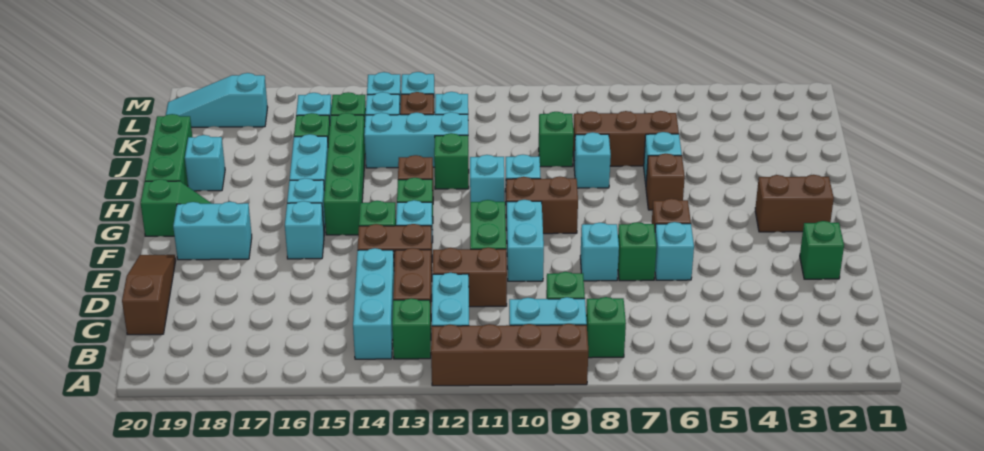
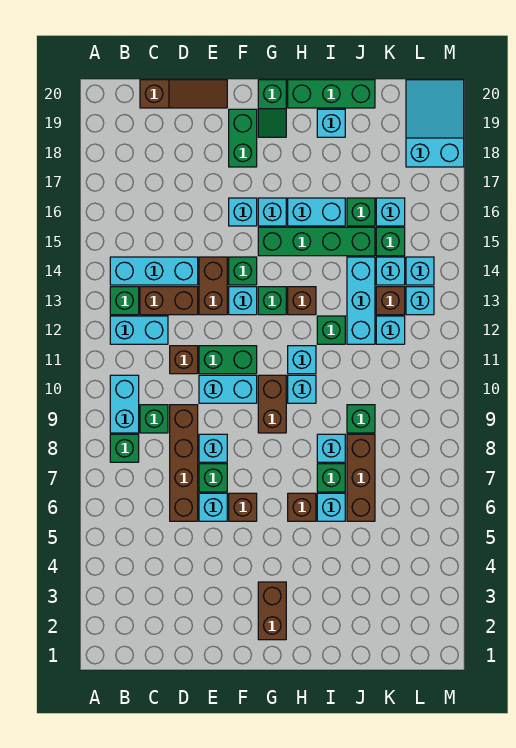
brown 1x4 brick [431,324,588,386] -> brown 1x4 brick moved to [170,405,198,521]
brown 1x2 brick [432,247,507,307] -> brown 1x1 brick [170,346,198,374]
green 1x1 brick [800,221,844,279] -> green 1x1 brick moved to [317,464,345,492]
cyan 1x2 brick [173,202,252,260] -> green 1x2 brick [229,109,257,167]
cyan 1x3 slope [166,73,268,127] -> cyan 2x3 slope [406,80,464,167]

